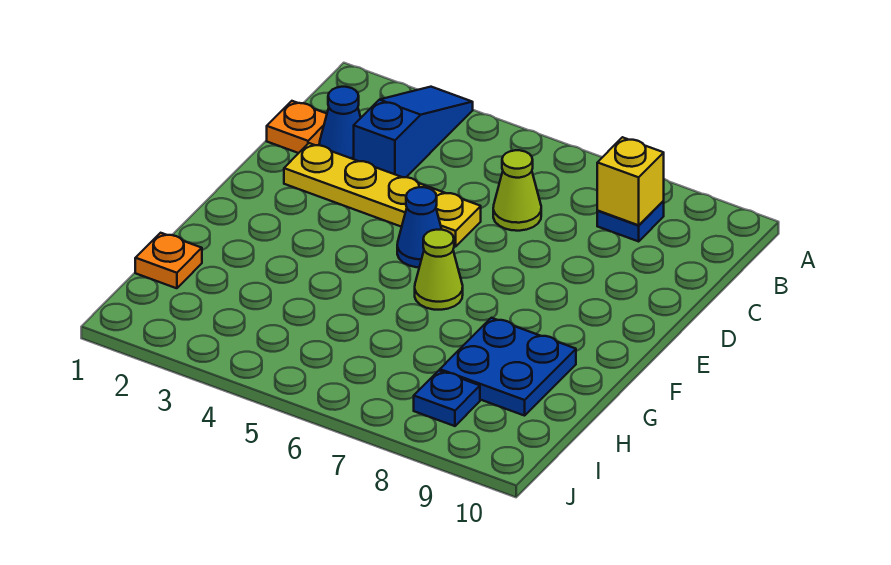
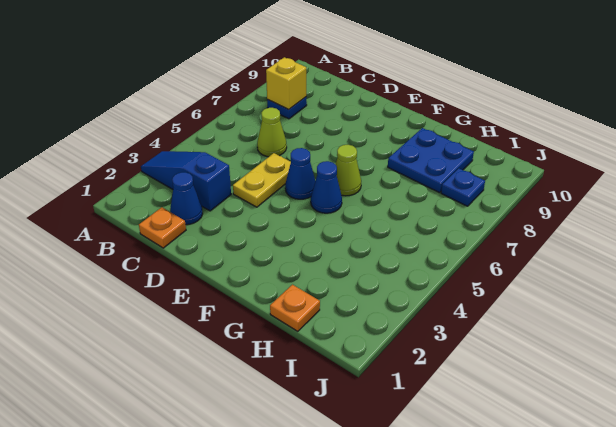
yellow 1x4 plate [284,143,481,246] -> yellow 1x2 plate [233,153,291,207]
none -> blue 1x1 cone [311,161,342,213]

